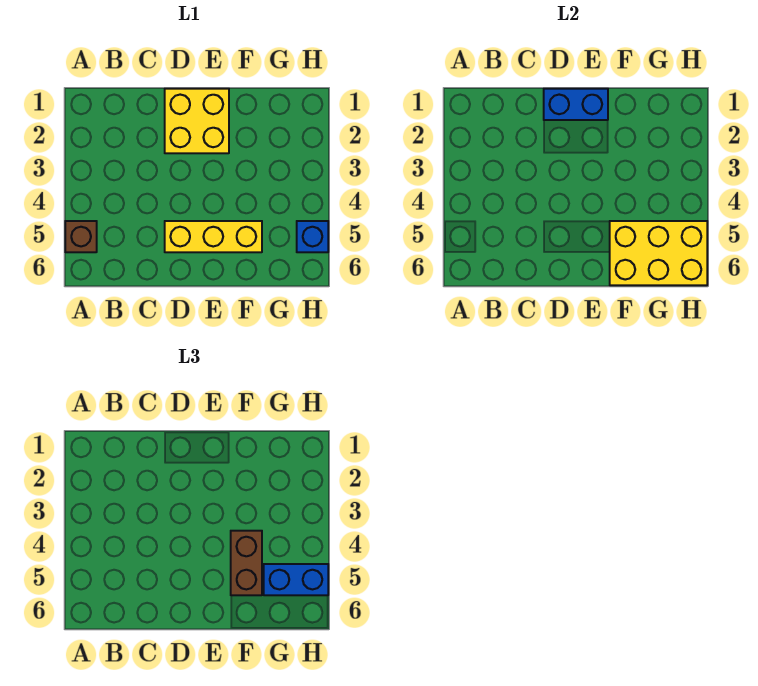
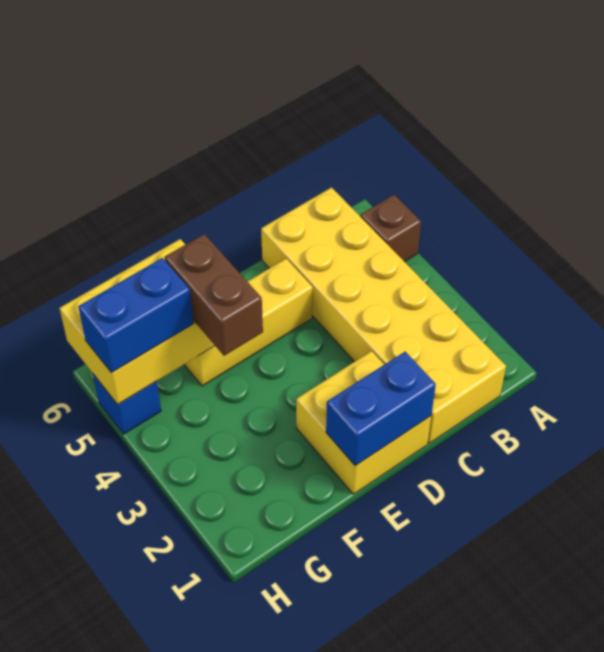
none -> yellow 2x6 brick [261,188,506,443]

